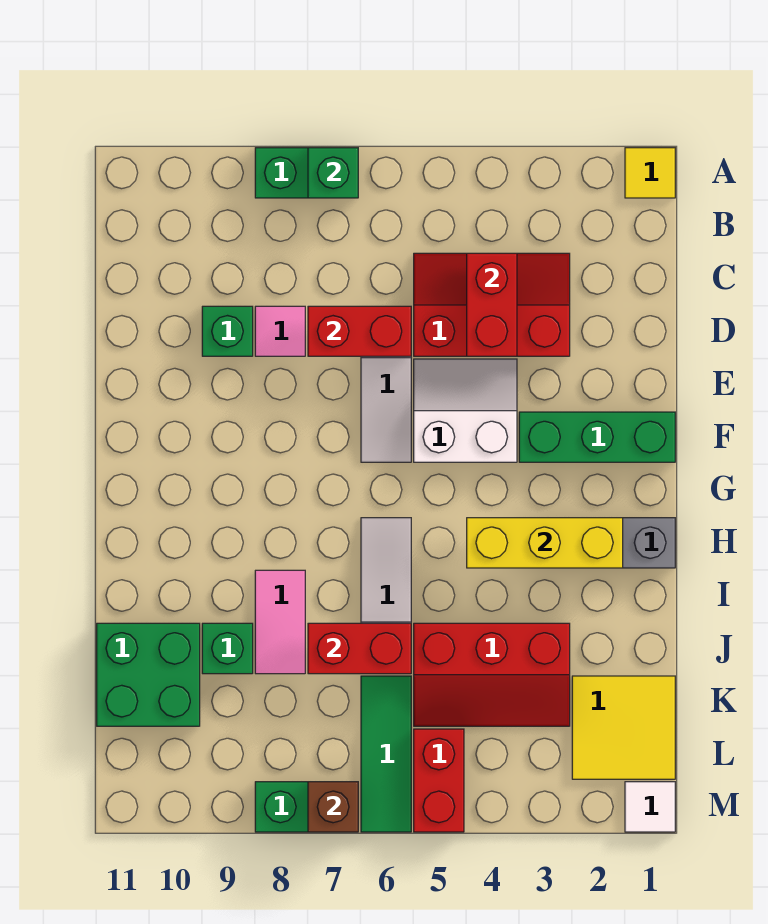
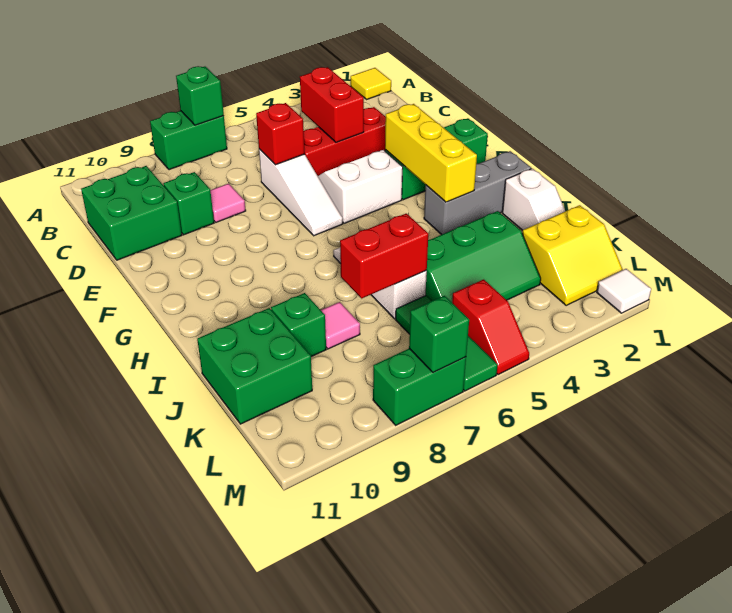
none -> green 2x2 brick [81,166,182,260]
red 1x2 brick [308,306,411,356] -> red 1x1 brick [256,103,305,165]
yellow 1x3 brick [467,518,623,568] -> yellow 1x3 brick turned to [385,104,477,202]
none -> white 1x2 slope [502,169,565,230]
pink 1x2 tile [255,570,305,674] -> pink 1x1 tile [321,302,360,349]
red 2x3 slope [414,623,570,726] -> green 2x3 slope [426,211,541,302]
yellow 2x2 tile [572,676,675,779] -> yellow 2x2 slope [522,205,623,306]
red 1x2 brick [414,729,464,832] -> red 1x2 slope [452,279,529,375]
brown 1x1 brick [308,782,358,832] -> green 1x1 brick [409,296,469,373]

